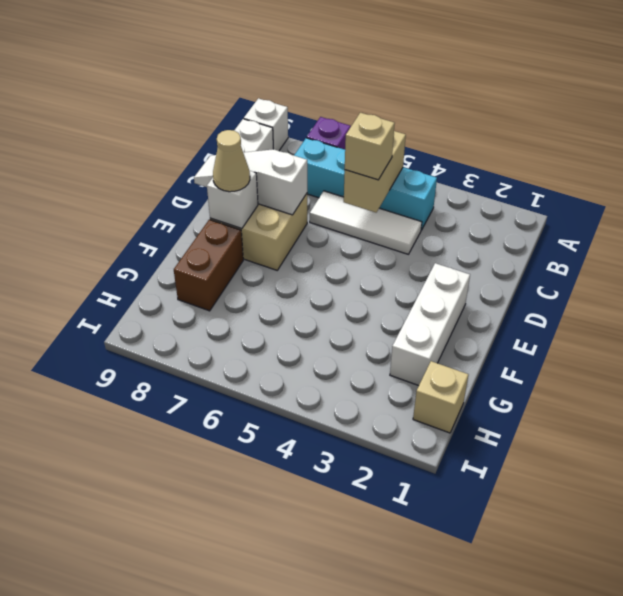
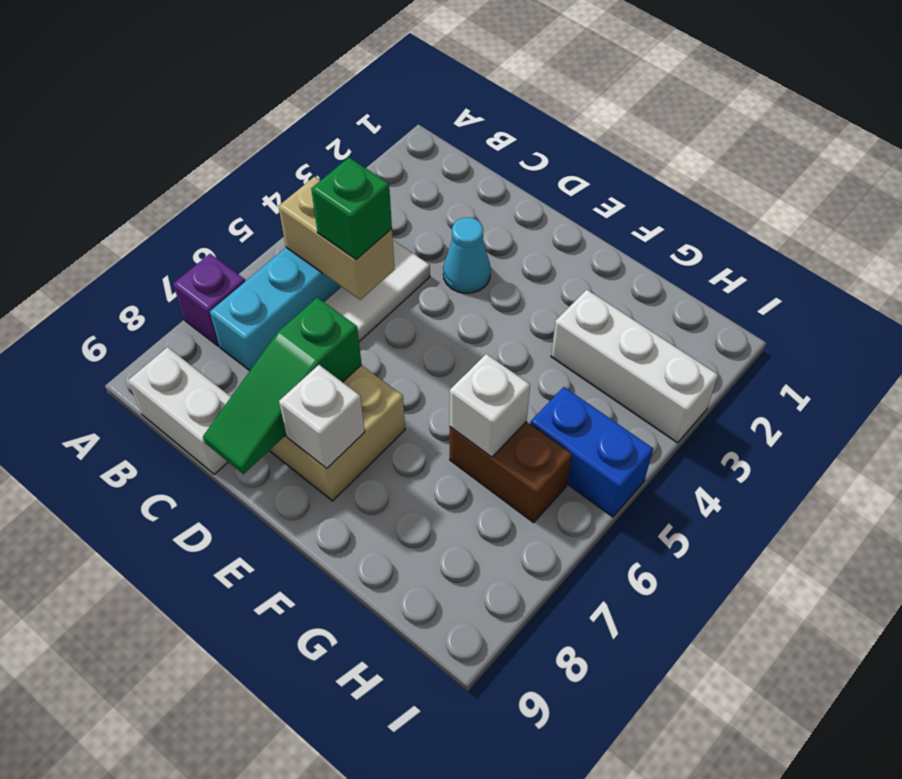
white 1x1 brick [244,98,288,151] -> white 1x1 brick moved to [450,354,530,457]
tan 1x1 brick [345,113,395,180] -> green 1x1 brick [311,158,392,259]
none -> cyan 1x1 cone [443,218,491,293]
white 1x3 slope [194,149,307,215] -> green 1x3 slope [203,298,362,474]
white 1x3 brick [390,263,470,386] -> white 1x3 brick moved to [551,290,718,443]
tan 1x1 cone [213,130,250,192] -> none
brown 1x2 brick [174,220,243,311] -> brown 1x2 brick moved to [450,422,572,523]
tan 1x1 brick [413,361,469,433] -> none
none -> blue 1x2 brick [530,387,653,517]

